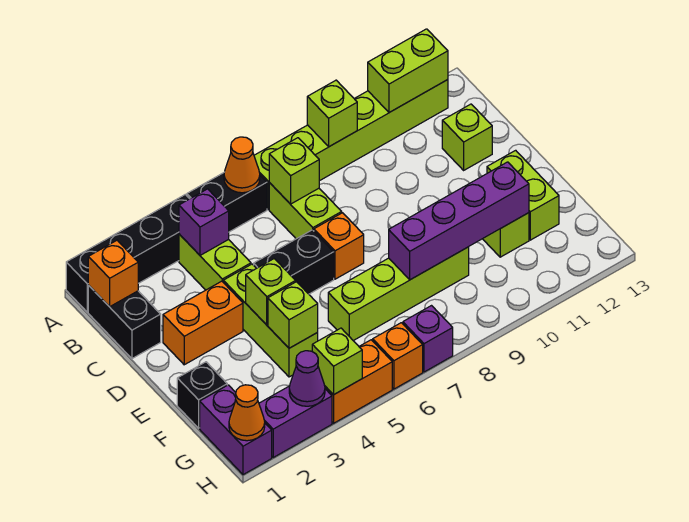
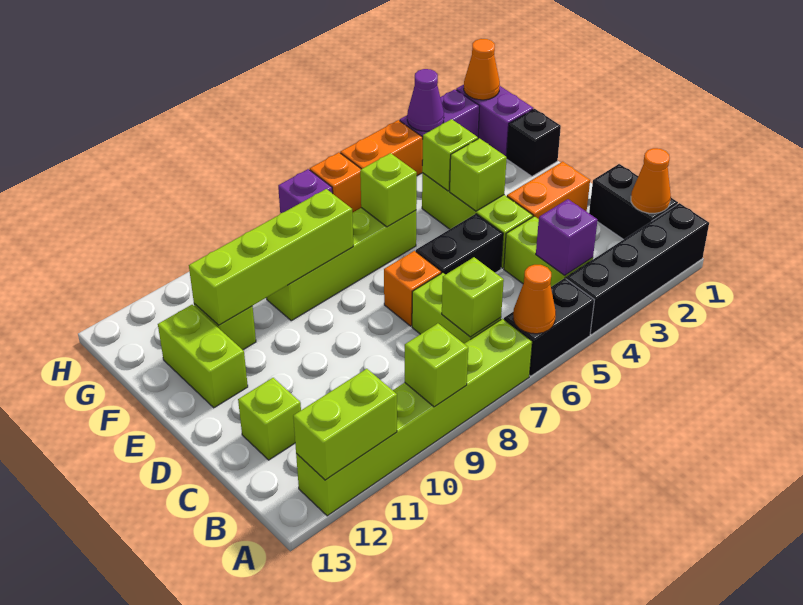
orange 1x1 brick [88,240,138,307] -> orange 1x1 cone [631,148,671,213]
purple 1x4 brick [389,162,529,280] -> lime 1x4 brick [189,189,353,325]
lime 1x1 brick [312,328,362,395] -> lime 1x1 brick moved to [360,153,417,227]

